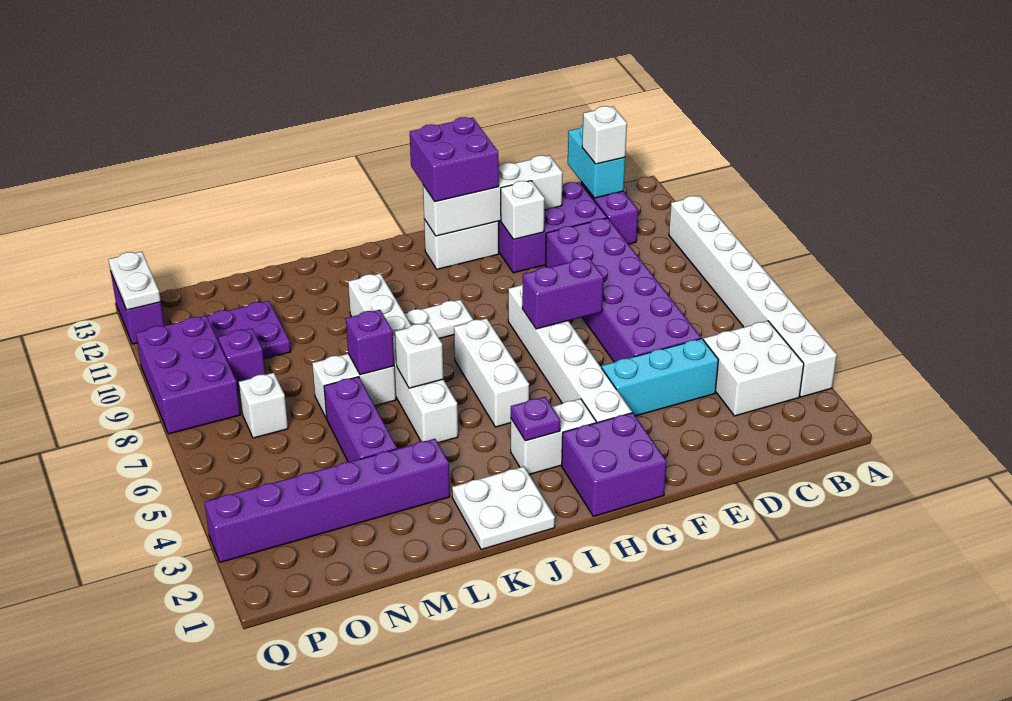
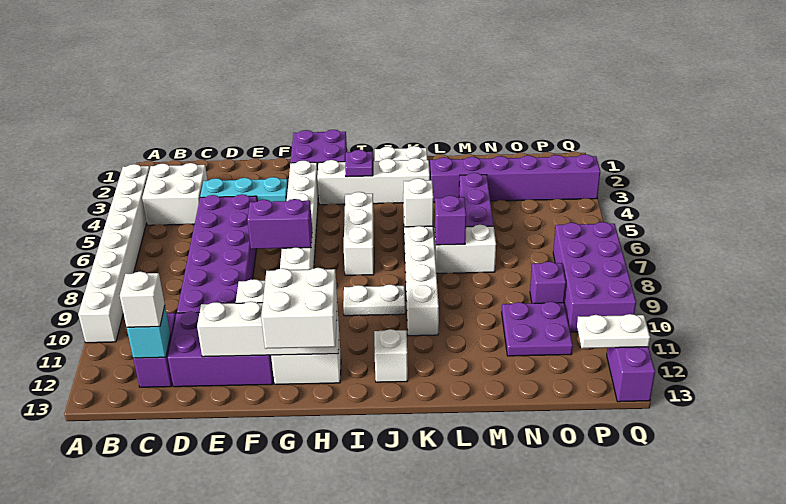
cyan 1x2 brick [568,126,625,198] -> cyan 1x1 brick [127,306,170,358]
purple 2x2 brick [410,117,499,202] -> white 2x2 brick [261,268,337,349]
white 1x2 brick [511,399,596,474] -> white 1x4 brick [317,158,430,205]
white 1x1 brick [239,373,288,438] -> white 1x1 brick moved to [374,329,408,382]
purple 2x3 brick [136,316,241,434] -> purple 2x4 brick [553,222,636,332]
white 1x2 plate [108,251,161,310] -> white 1x2 plate turned to [577,314,650,348]

